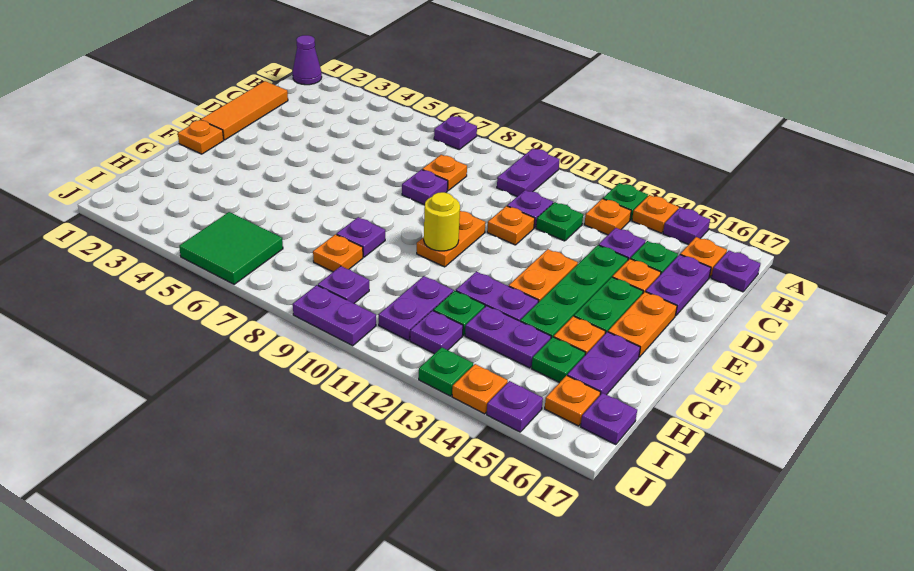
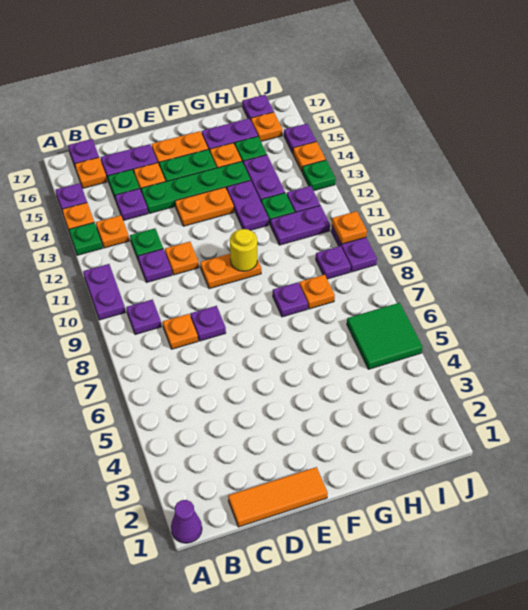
purple 1x1 plate [434,116,477,149] -> purple 1x1 plate moved to [126,299,161,335]
purple 1x2 plate [497,149,560,196] -> purple 1x2 plate turned to [83,264,125,320]
orange 1x1 plate [178,120,224,154] -> orange 1x1 plate moved to [332,211,367,244]

